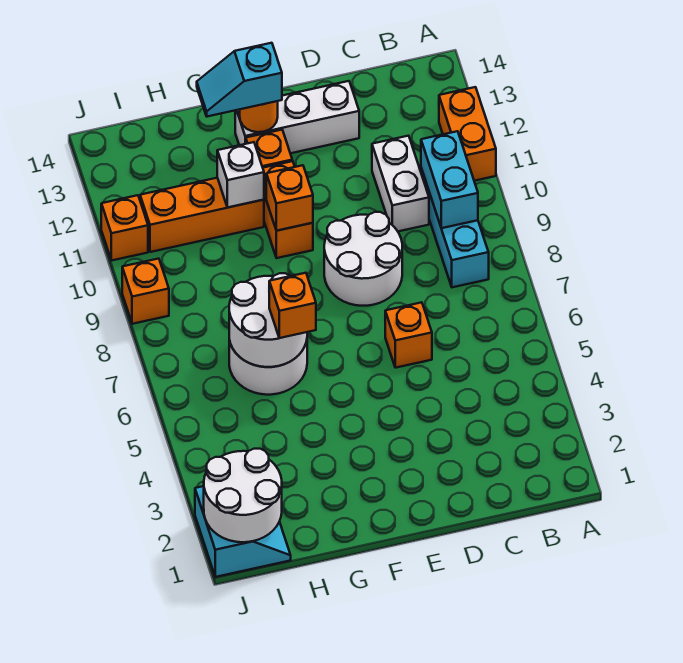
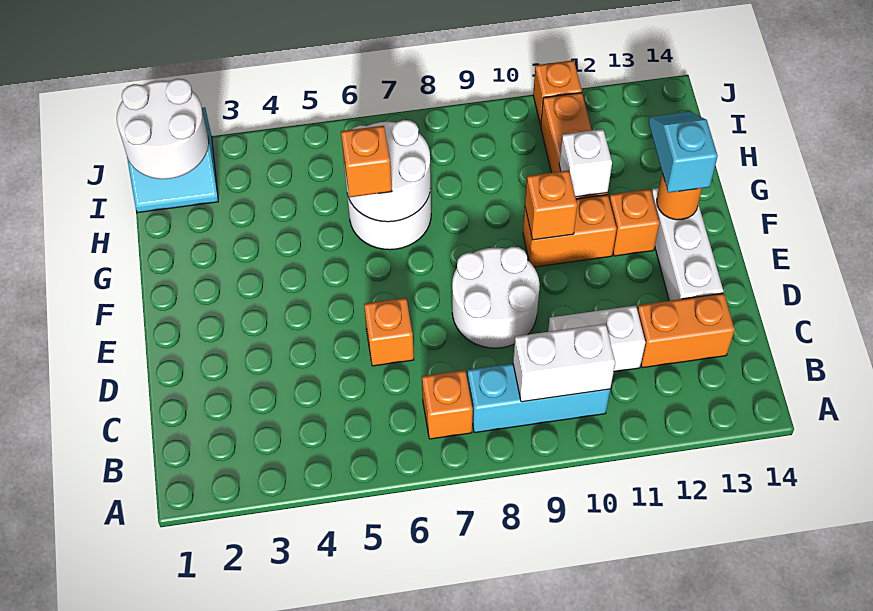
orange 1x2 brick [439,87,496,181] -> orange 1x2 brick moved to [637,293,735,368]
cyan 1x2 brick [421,131,478,228] -> white 1x2 brick [513,324,615,402]
orange 1x1 brick [122,259,169,324] -> orange 1x1 brick moved to [422,370,473,439]

